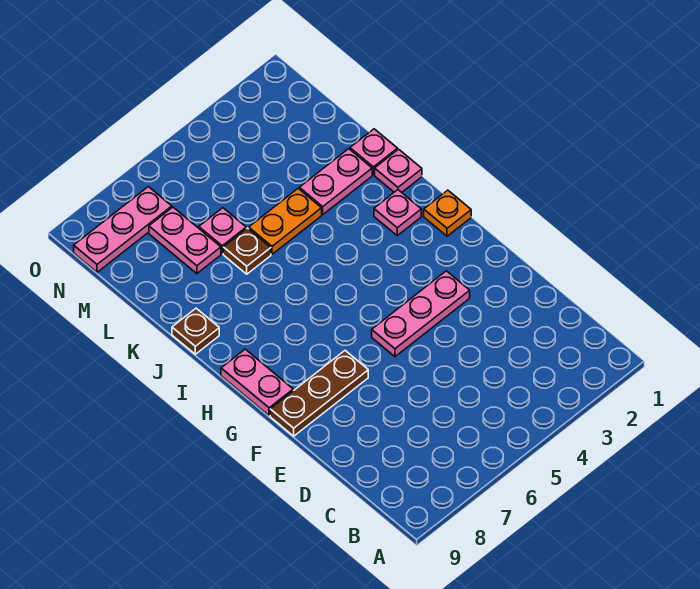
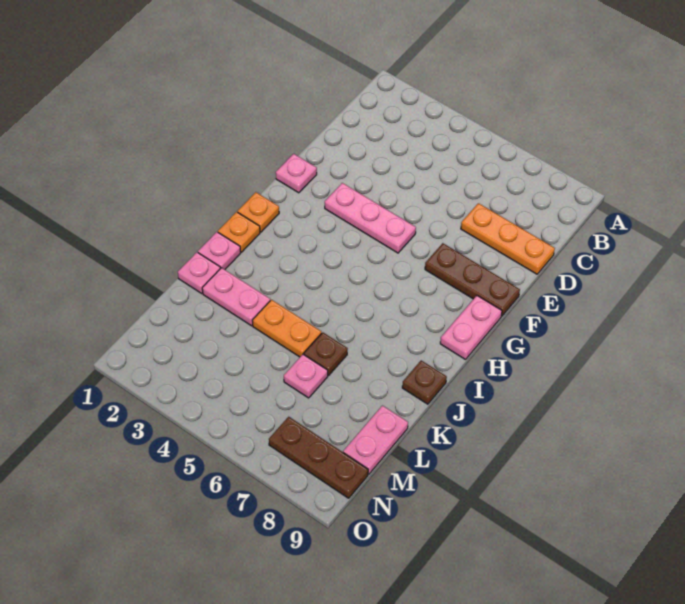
none -> orange 1x3 plate [461,203,555,274]
none -> orange 1x1 plate [218,212,260,252]
pink 1x1 plate [374,190,421,236] -> pink 1x1 plate moved to [276,154,317,193]
pink 1x2 plate [149,207,221,274] -> pink 1x2 plate moved to [343,406,408,474]
pink 1x3 plate [74,187,172,272] -> brown 1x3 plate [269,417,368,498]

